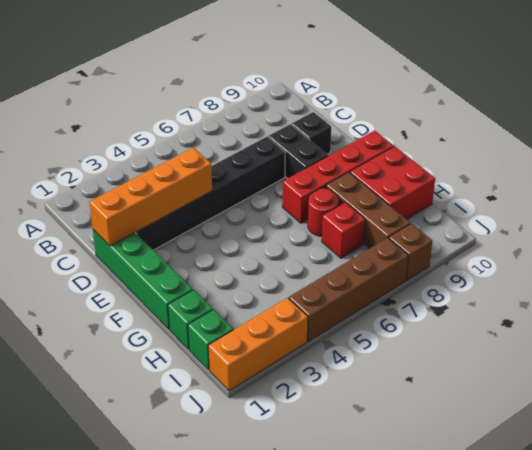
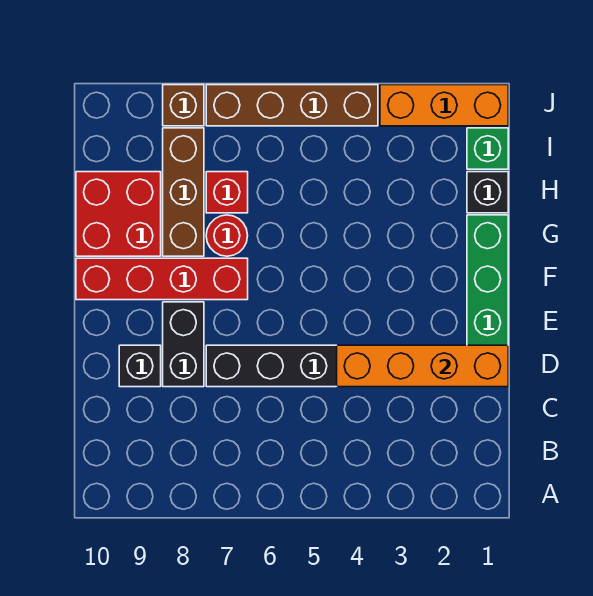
green 1x1 brick [168,290,213,349] -> black 1x1 brick [467,172,508,213]

